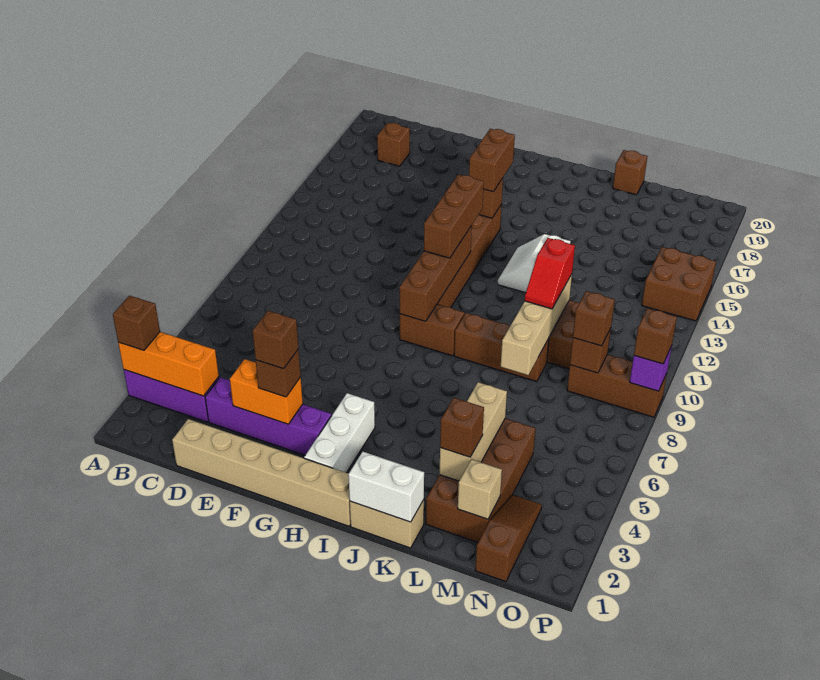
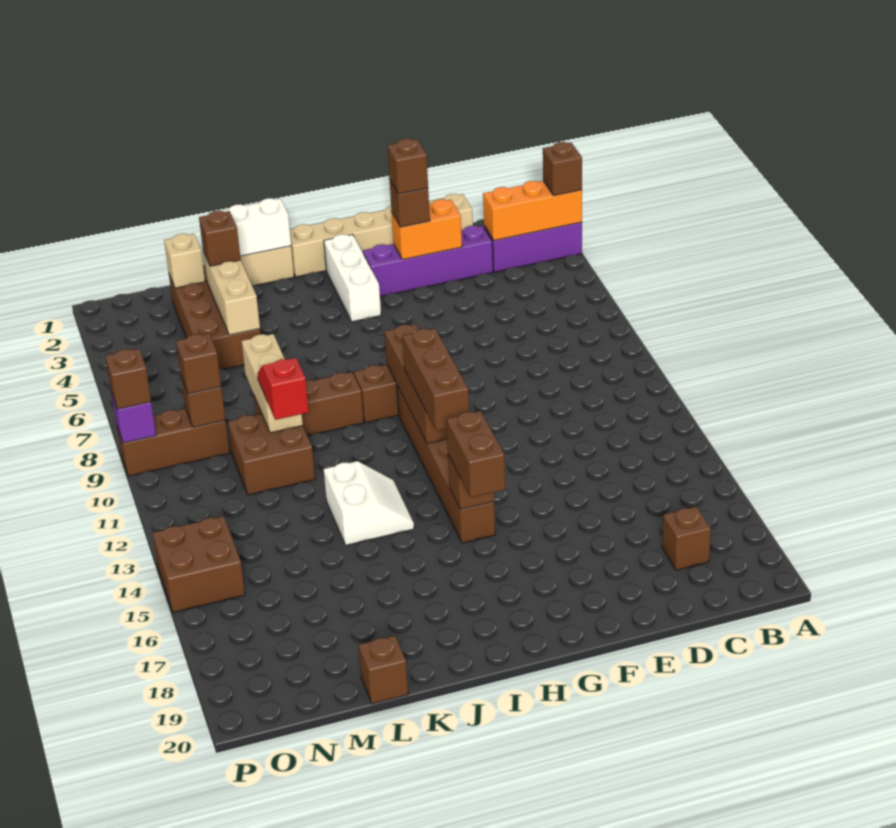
tan 1x4 brick [501,274,572,375] -> tan 1x3 brick [242,334,303,433]
brown 1x3 slope [475,495,542,582] -> none

